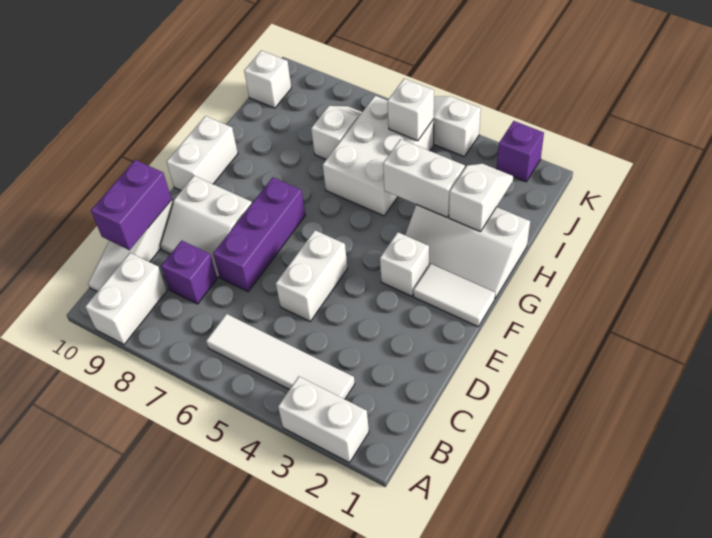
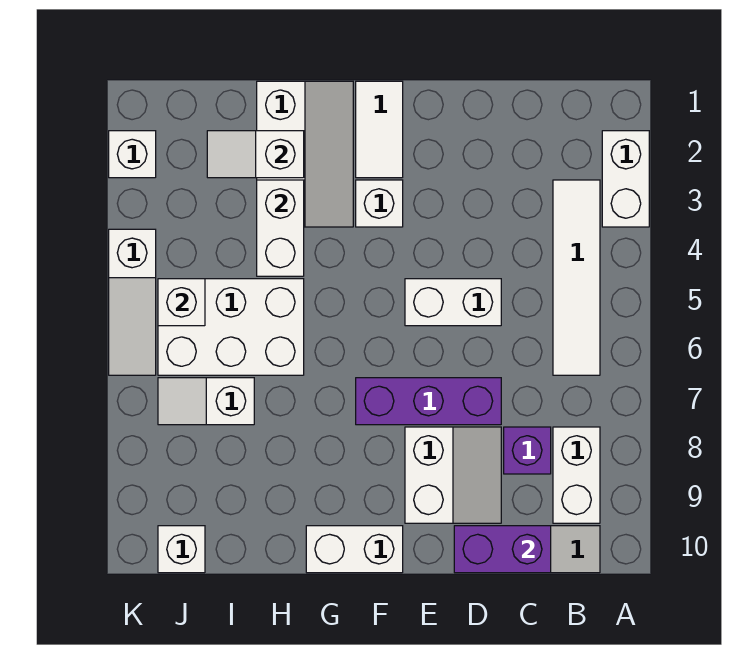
white 1x2 brick [85,253,167,344] -> white 1x2 brick turned to [553,427,600,523]
purple 1x1 brick [497,121,544,182] -> white 1x1 brick [109,131,156,178]

